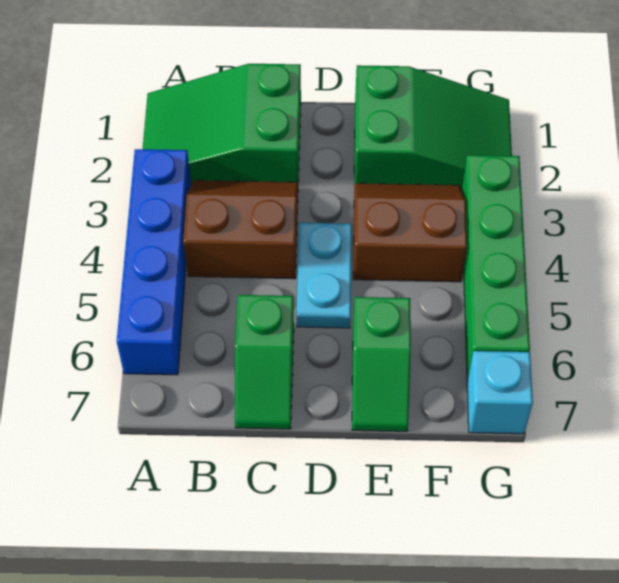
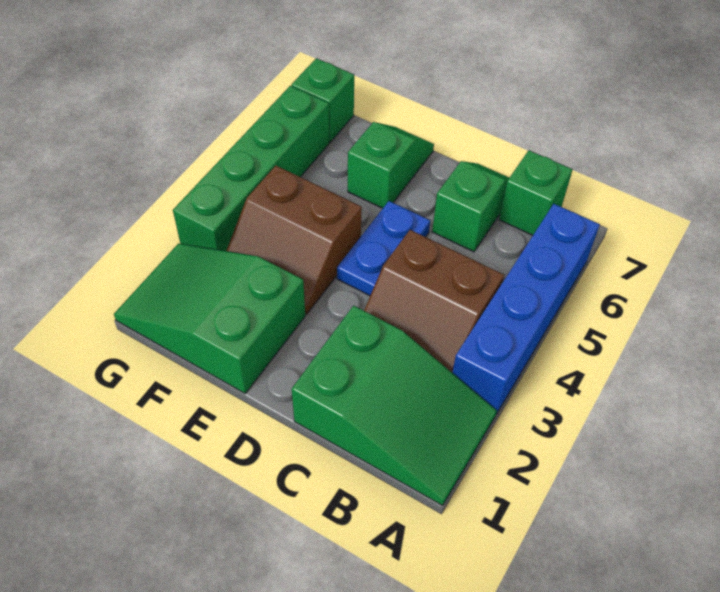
none -> green 1x1 brick [499,150,573,235]
cyan 1x2 plate [297,223,352,328] -> blue 1x2 plate [337,201,430,296]
cyan 1x1 brick [467,351,533,434] -> green 1x1 brick [291,58,354,142]

